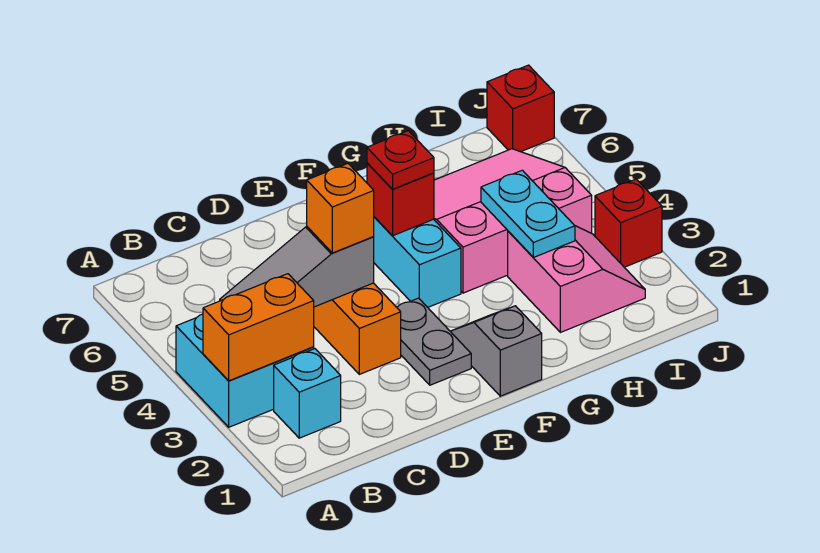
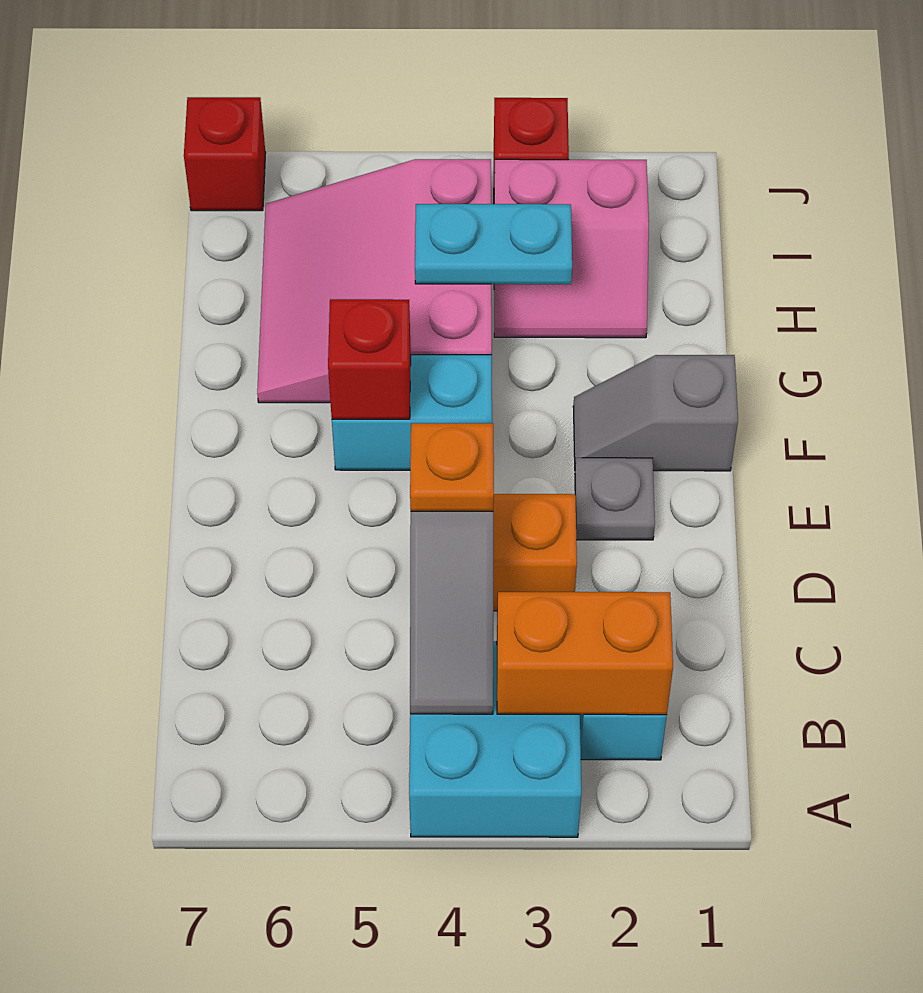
orange 1x2 brick [203,274,314,381] -> orange 1x2 brick turned to [497,592,673,715]
orange 1x1 brick [307,164,374,253] -> orange 1x1 plate [410,423,494,511]
grey 1x2 plate [397,298,471,385] -> grey 1x1 plate [575,458,655,540]
red 1x1 plate [367,131,434,189] -> none
pink 2x2 slope [508,226,645,332] -> pink 2x2 slope turned to [494,159,649,338]

